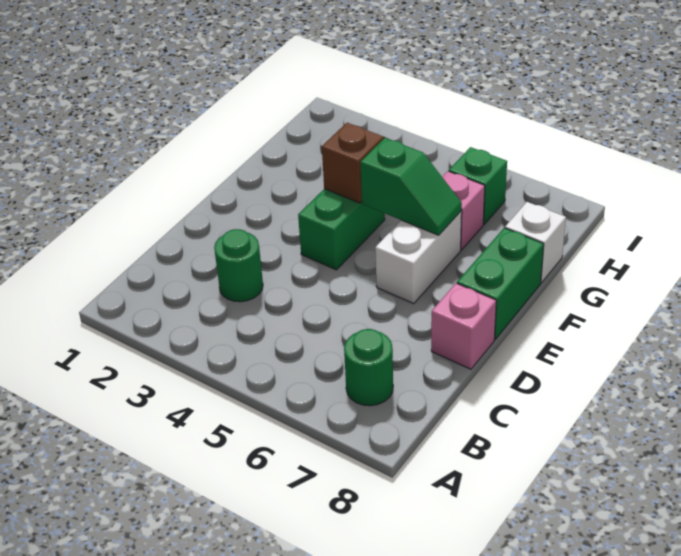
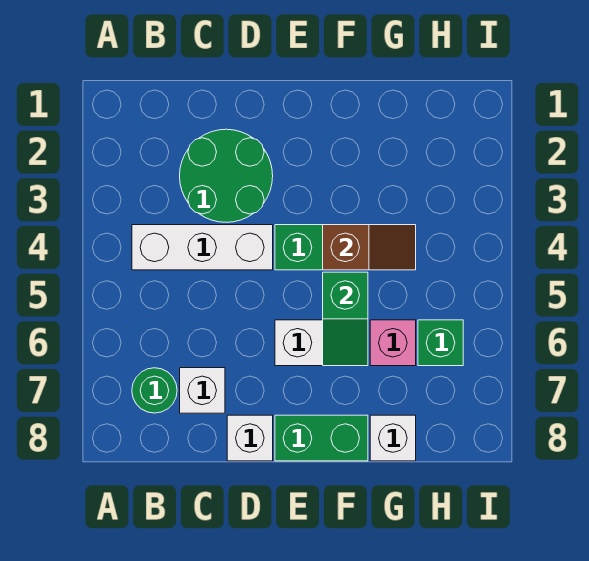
none -> white 1x3 brick [132,225,273,270]
green 1x1 round brick [214,229,263,302] -> green 2x2 round brick [180,129,273,222]
none -> white 1x1 brick [180,368,225,413]
pink 1x1 brick [431,283,496,369] -> white 1x1 brick [227,415,273,461]

